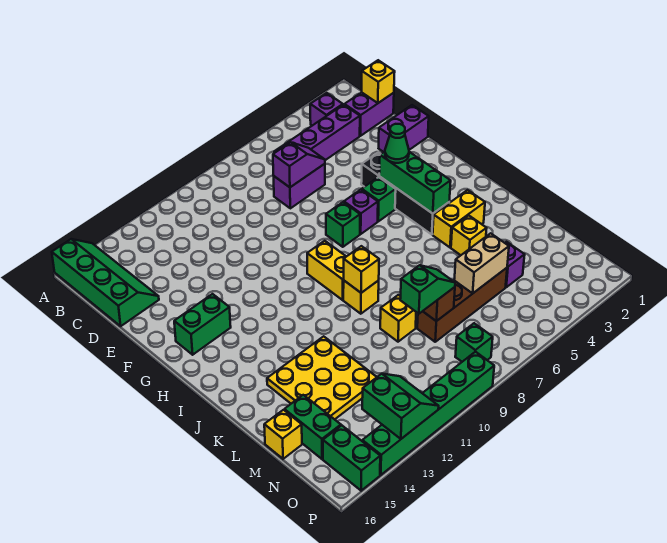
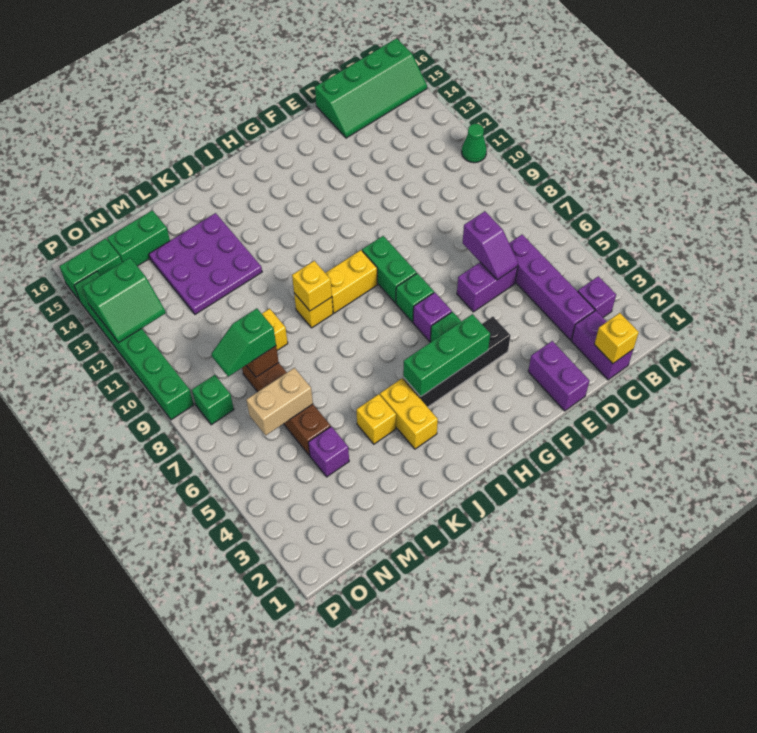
purple 1x2 brick [274,164,325,208] -> purple 1x2 brick turned to [457,262,518,312]
green 1x1 cone [385,124,409,163] -> green 1x1 cone moved to [462,124,487,163]
green 1x2 brick [174,294,231,355] -> green 1x2 brick moved to [362,236,417,303]
yellow 3x3 plate [267,336,377,419] -> purple 3x3 plate [149,213,262,314]
tan 1x2 brick [454,233,509,293] -> tan 1x2 brick turned to [246,368,313,435]
green 1x2 slope [400,265,455,314] -> green 1x2 slope turned to [211,308,276,377]
yellow 1x1 brick [264,410,302,459] -> none

